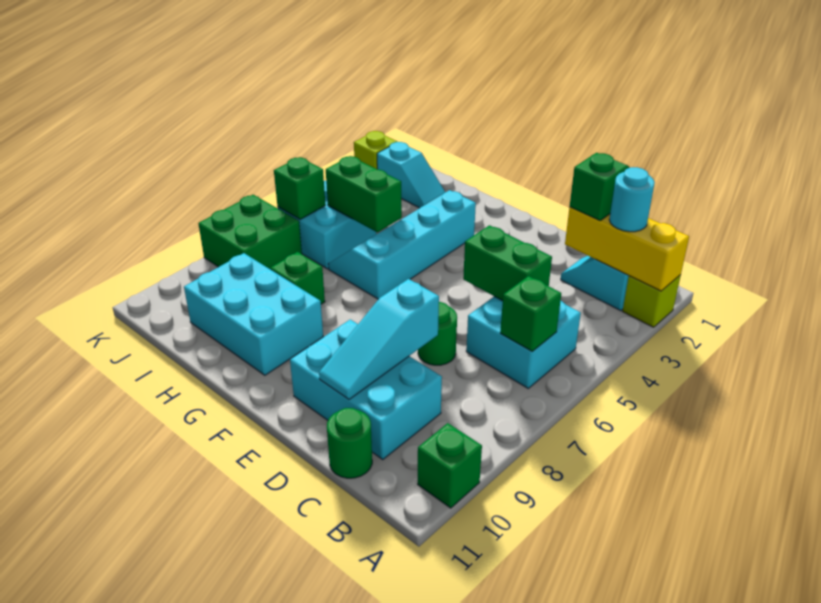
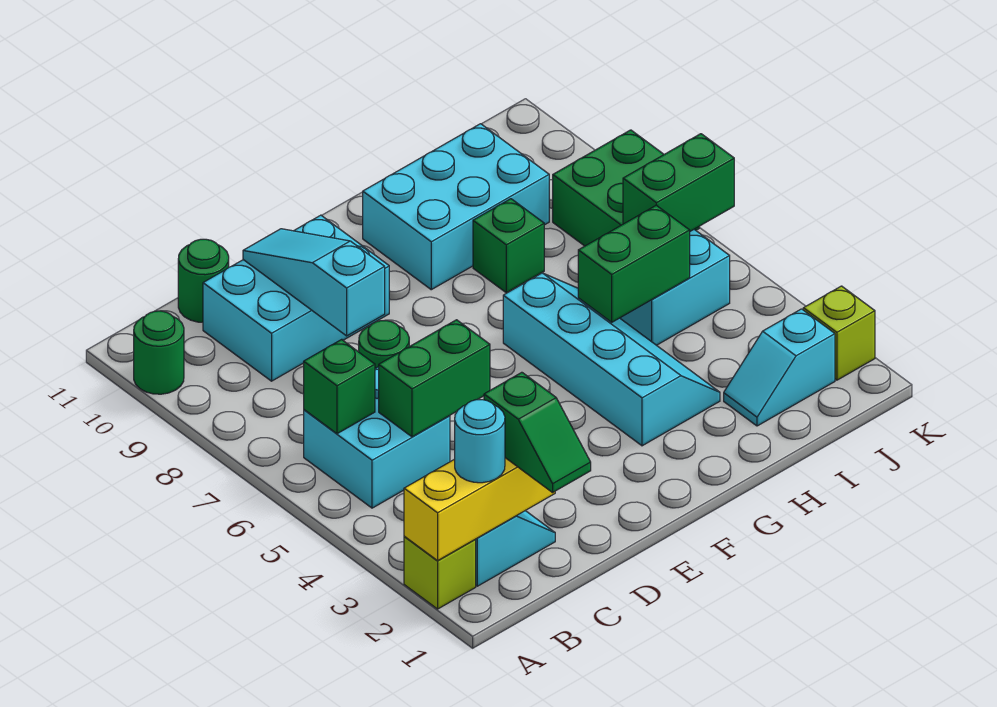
green 1x1 brick [418,423,482,508] -> green 1x1 round brick [134,311,184,394]
green 1x1 brick [274,157,325,219] -> green 1x2 brick [623,134,734,231]

